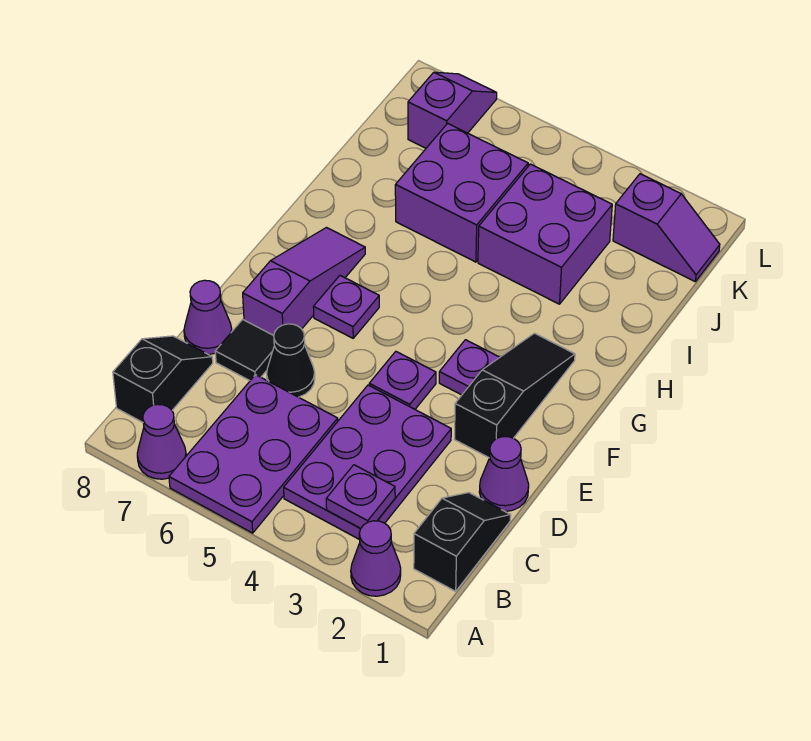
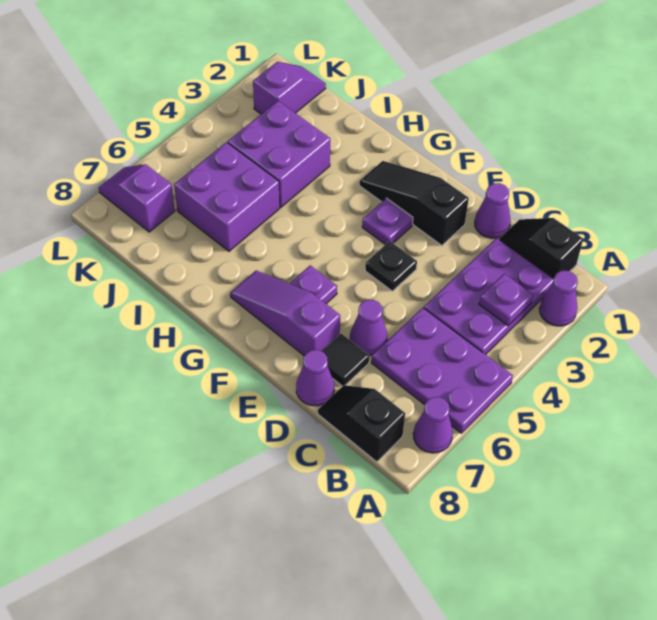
purple 2x3 plate [284,385,451,540] -> purple 2x3 plate turned to [424,238,554,355]
black 1x1 cone [267,324,315,397] -> purple 1x1 cone [350,300,387,355]
purple 1x1 plate [369,352,436,409] -> black 1x1 plate [365,241,417,291]

